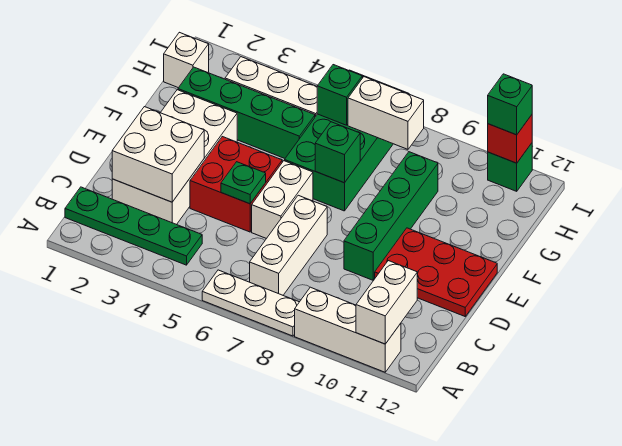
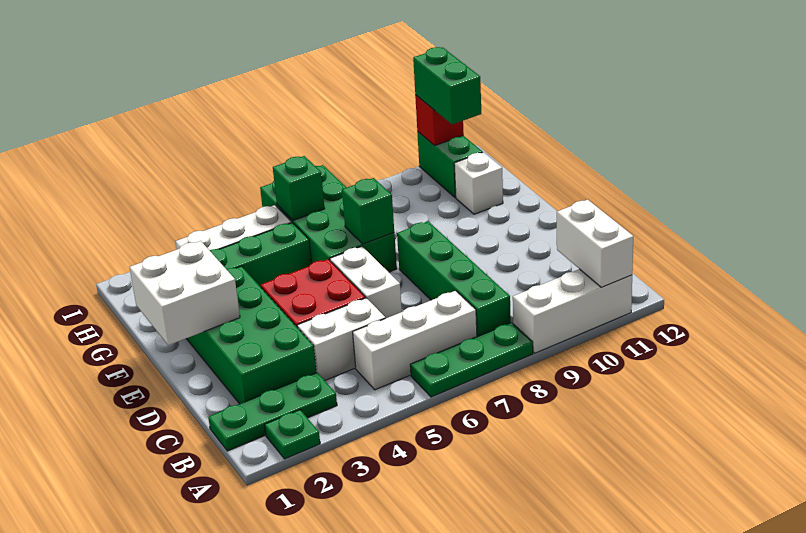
white 1x3 plate [202,270,299,336] -> green 1x3 plate [410,322,533,397]
green 1x4 plate [65,187,202,265] -> green 1x3 plate [208,373,337,451]
white 1x3 brick [250,195,327,295] -> white 1x3 brick turned to [353,291,477,390]
white 2x4 brick [112,90,237,225] -> green 2x4 brick [186,266,317,404]
white 2x2 brick [112,107,204,202] -> white 2x2 brick moved to [130,241,240,345]
green 1x1 plate [221,162,266,204] -> green 1x1 plate moved to [265,410,320,459]
green 1x4 brick [344,152,438,280] -> green 1x4 brick moved to [397,221,511,336]
red 2x3 plate [375,228,497,316] -> none
white 1x1 brick [164,32,209,88] -> white 1x1 brick moved to [454,152,503,214]
white 1x2 brick [348,77,424,149] -> white 1x2 brick moved to [297,298,385,380]
green 1x1 brick [488,143,532,191] -> green 1x2 brick [417,132,483,198]
green 1x1 brick [488,74,532,135] -> green 1x2 brick [413,47,481,124]

